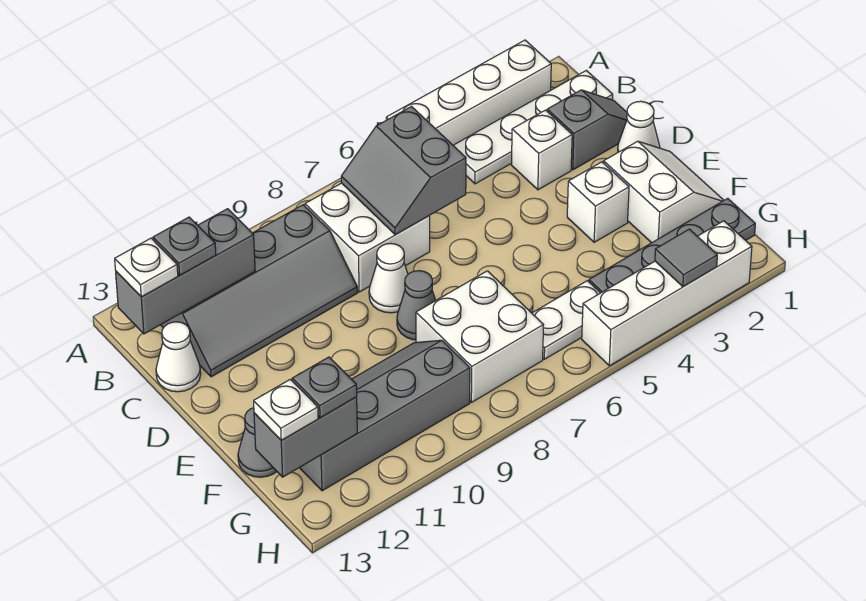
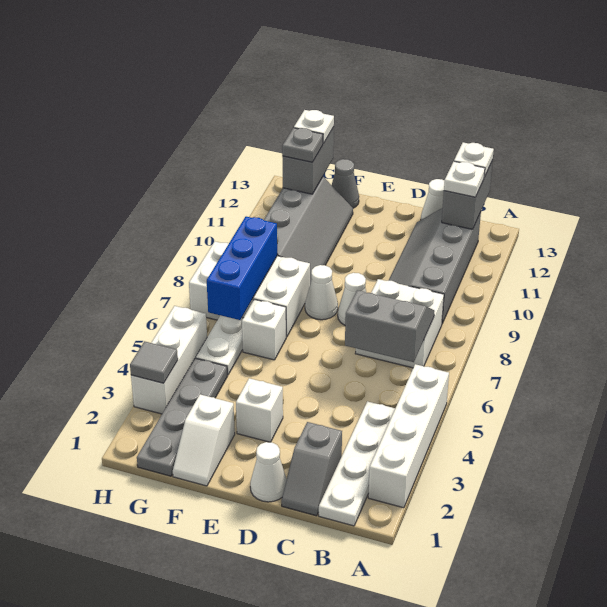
grey 1x3 brick [116,209,255,334] -> grey 1x2 brick [442,160,493,229]
grey 1x1 plate [153,217,216,275] -> white 1x1 plate [444,161,485,197]
white 1x1 brick [511,110,572,190] -> white 1x1 brick moved to [242,299,286,360]
white 2x2 slope [604,141,724,243] -> white 1x2 slope [173,394,235,486]
grey 1x1 cone [397,271,436,340] -> white 1x1 cone [305,265,338,320]
white 2x2 brick [416,271,544,402] -> white 2x3 brick [189,242,310,337]
none -> blue 1x3 brick [207,217,277,320]
white 1x4 brick [582,221,752,366] -> white 1x3 brick [131,306,207,414]

